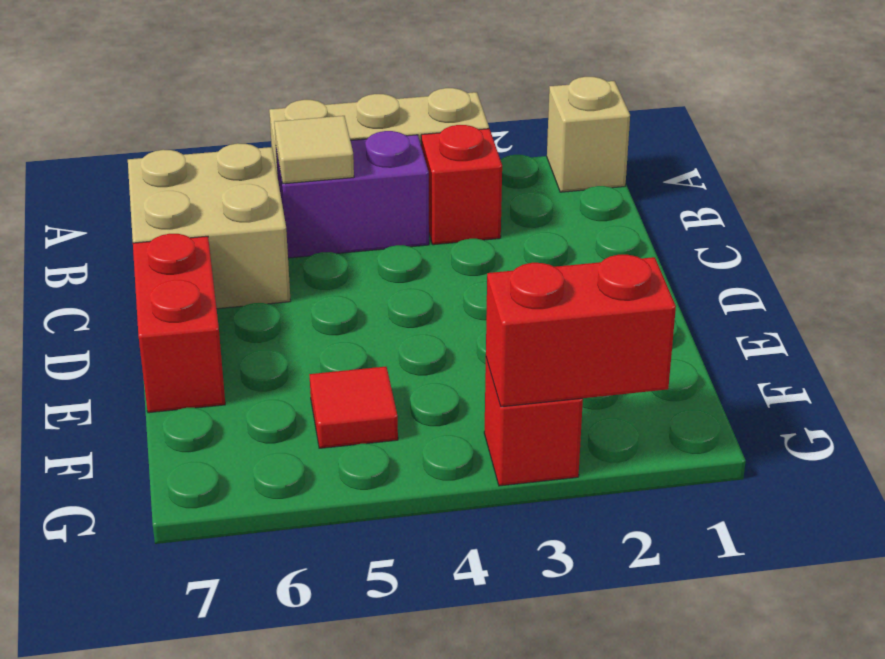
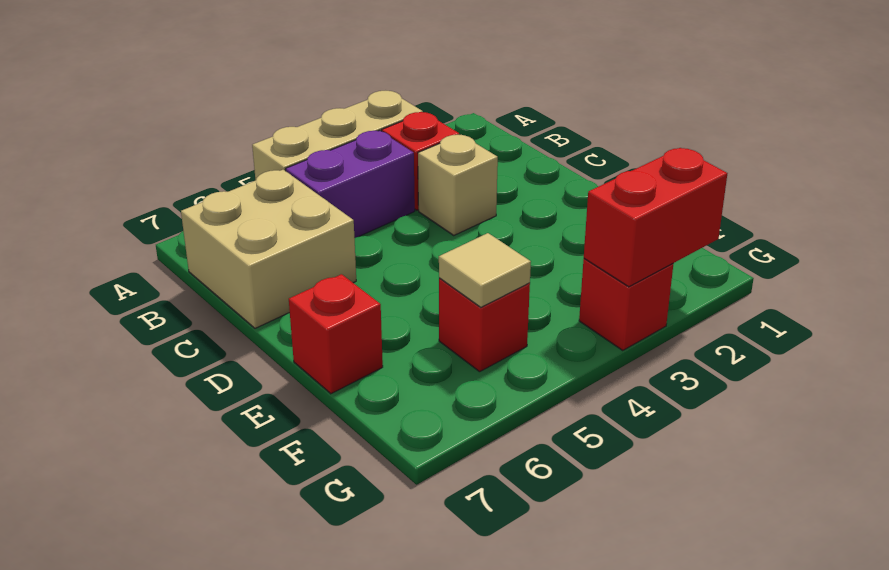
tan 1x1 brick [547,77,630,192] -> tan 1x1 brick moved to [418,135,498,235]
tan 1x1 tile [274,116,354,184] -> tan 1x1 tile moved to [439,233,531,307]
red 1x2 brick [133,234,225,413] -> red 1x1 brick [289,274,383,394]
red 1x1 tile [309,367,398,448] -> red 1x1 brick [439,278,530,372]

